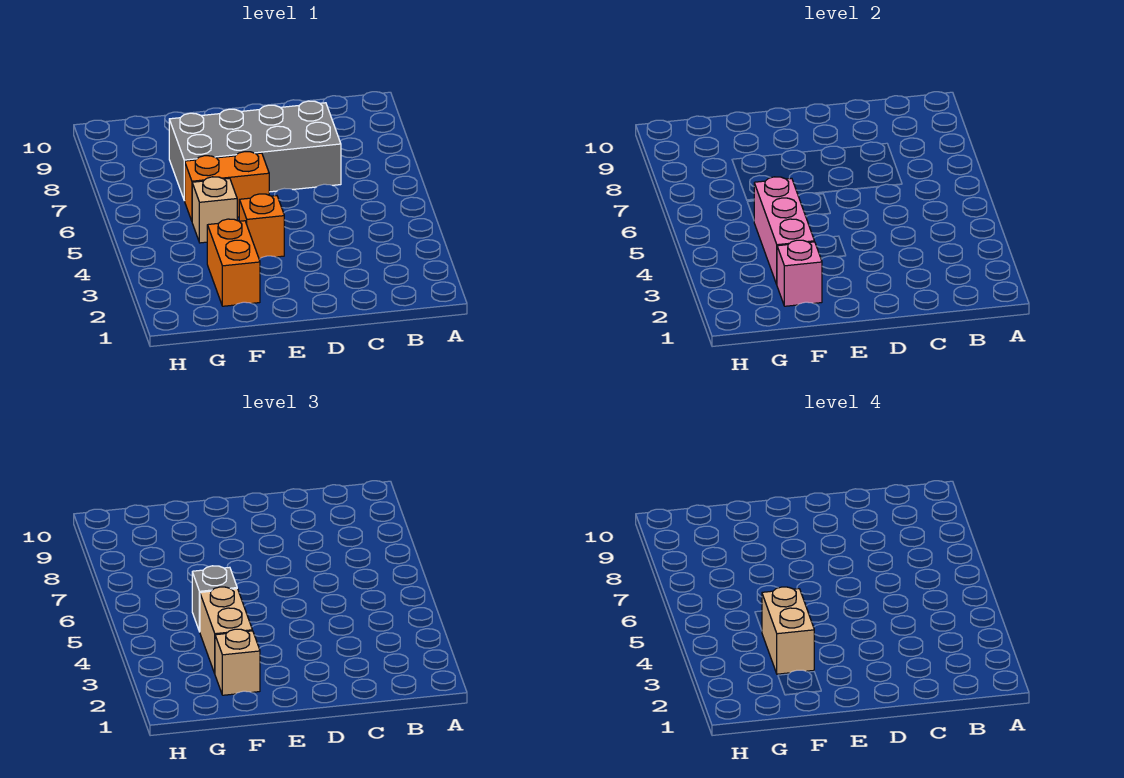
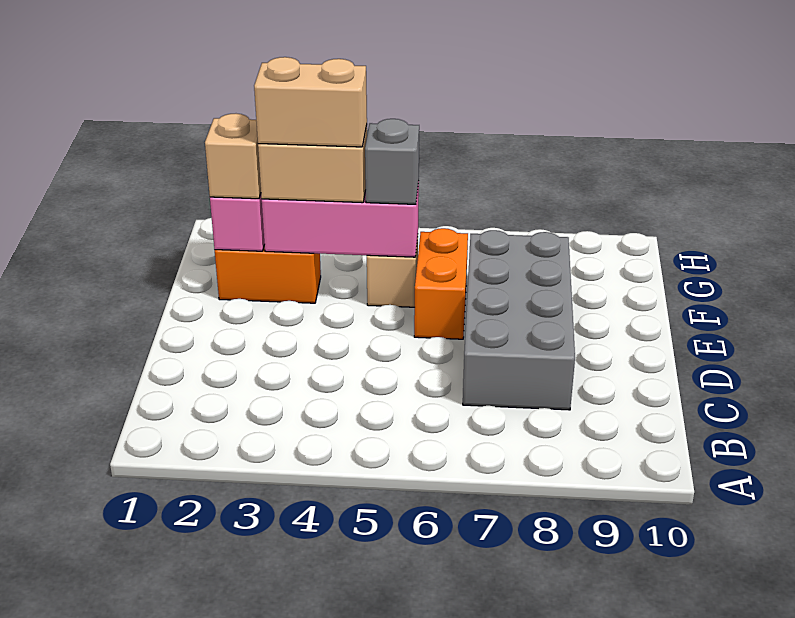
orange 1x1 brick [239,194,284,259] -> none

